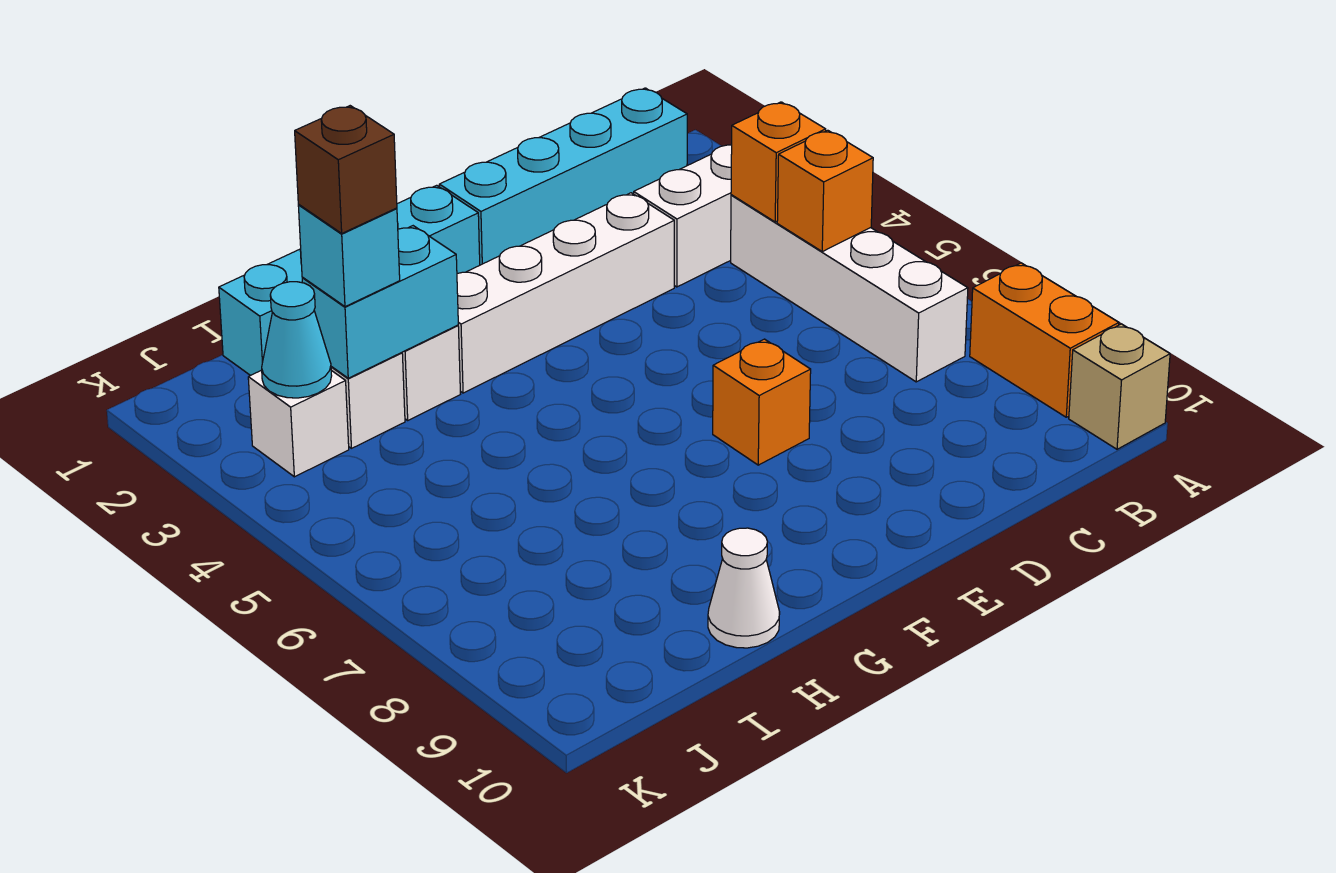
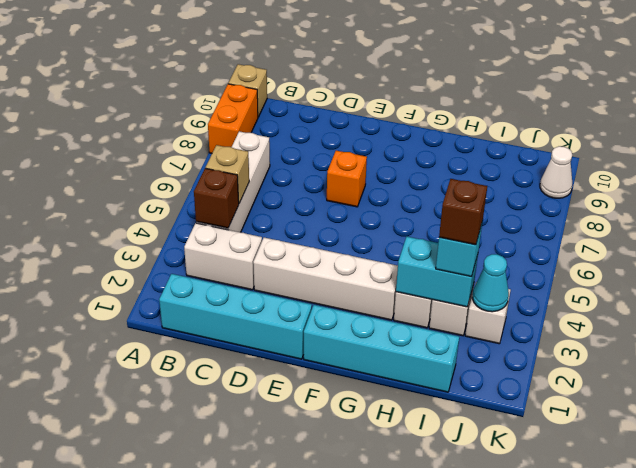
orange 1x1 brick [731,102,826,222] -> brown 1x1 brick [194,168,239,228]
orange 1x1 brick [777,130,873,252] -> tan 1x1 brick [205,145,249,203]
white 1x1 cone [708,528,780,648] -> white 1x1 cone moved to [540,146,572,198]

